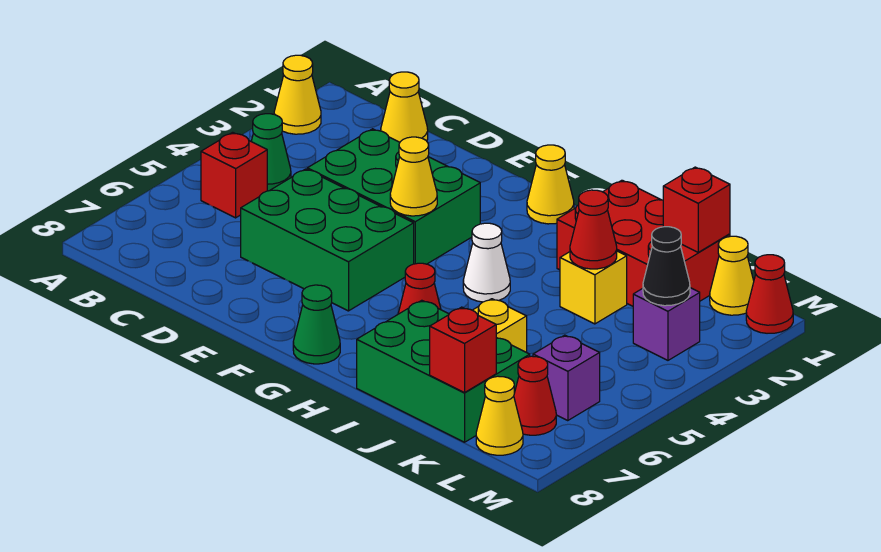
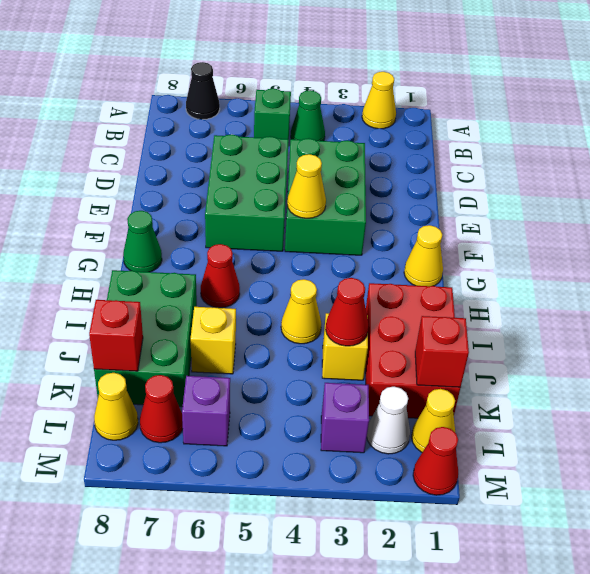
red 1x1 brick [201,132,267,218] -> green 1x1 brick [254,88,291,139]
yellow 1x1 cone [381,72,428,142] -> yellow 1x1 cone moved to [281,279,321,344]
white 1x1 cone [463,223,510,302] -> white 1x1 cone moved to [367,387,410,454]
black 1x1 cone [643,227,690,306] -> black 1x1 cone moved to [186,62,220,120]

